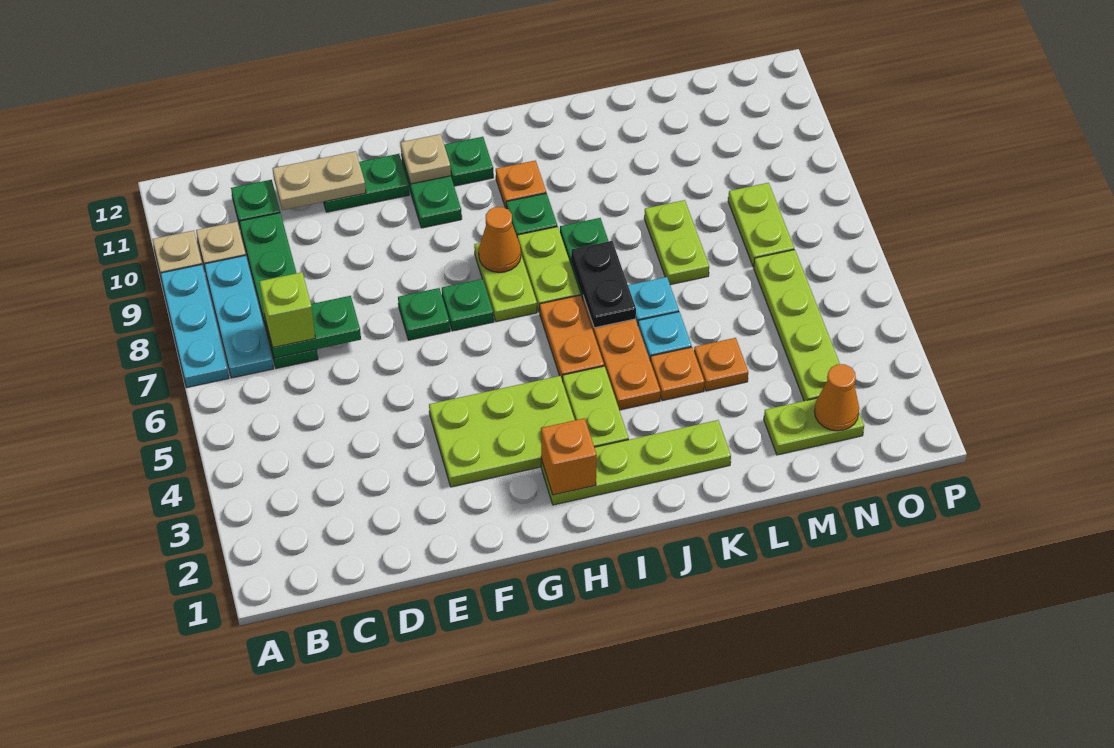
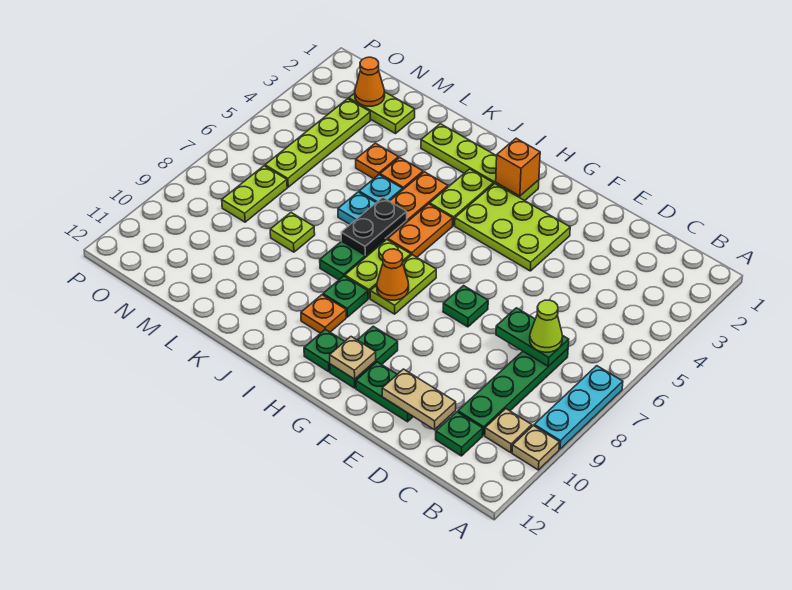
cyan 1x3 plate [204,255,273,378] -> none
lime 1x1 brick [260,272,315,347] -> lime 1x1 cone [530,300,563,352]
green 1x1 plate [442,279,494,331] -> none
lime 1x2 plate [644,200,709,285] -> lime 1x1 plate [270,213,315,252]

